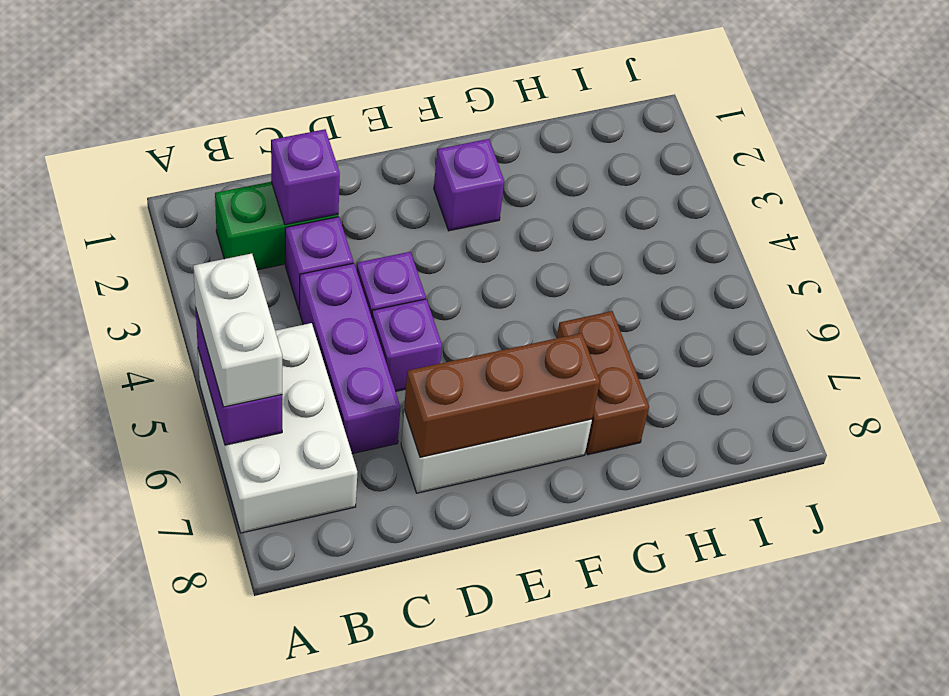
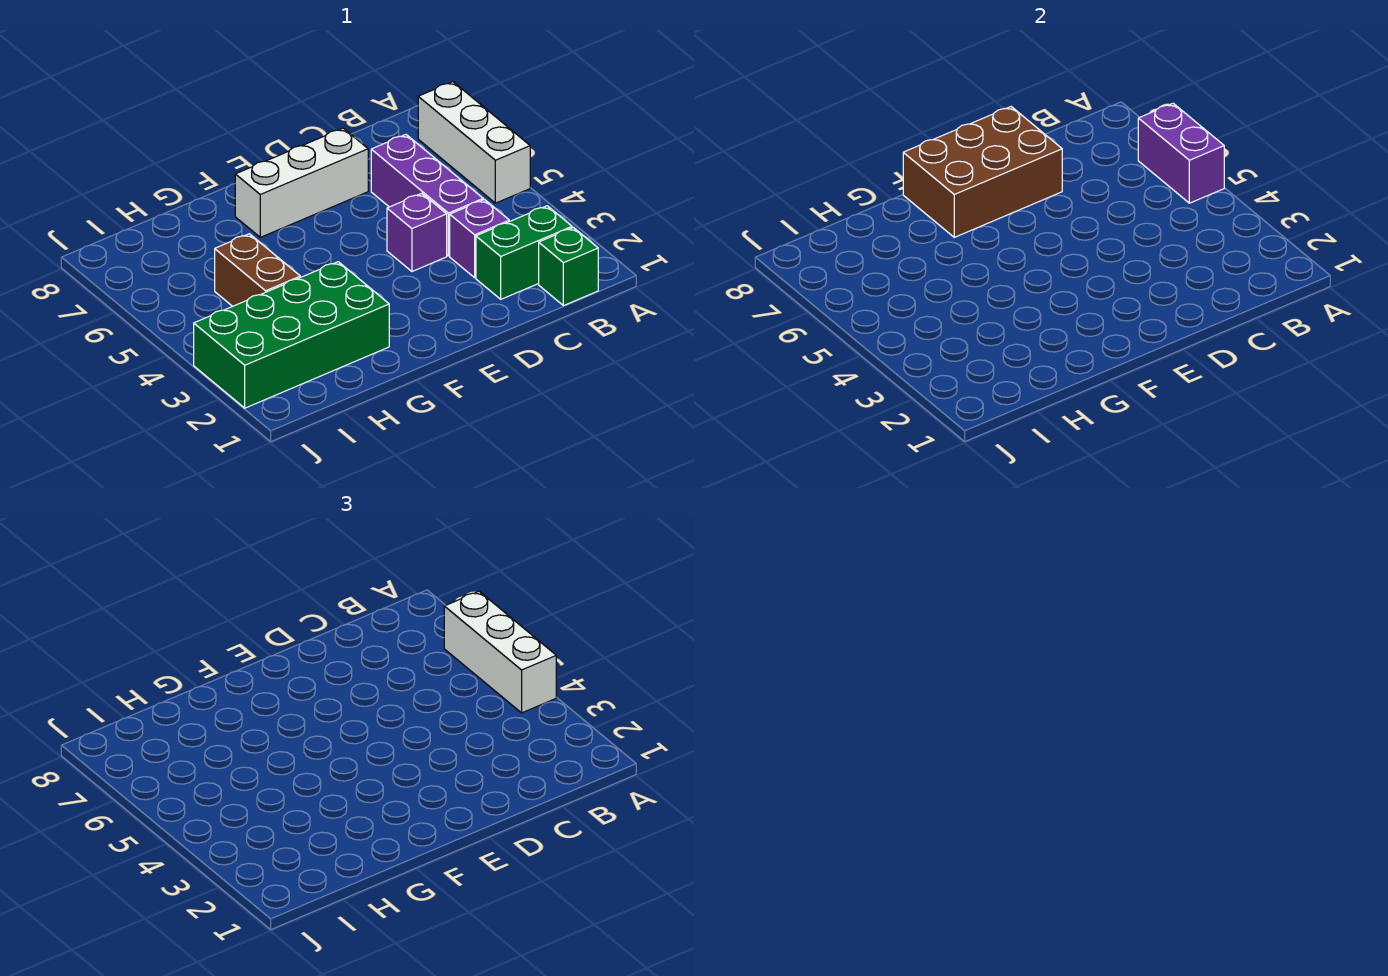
white 2x3 brick [198,323,357,533] -> white 1x3 brick [418,82,530,203]
white 1x2 brick [193,254,282,407] -> white 1x3 brick [444,591,556,713]
none -> green 1x1 brick [539,227,598,306]
purple 1x1 brick [271,129,340,225] -> none
purple 1x1 brick [372,299,442,391] -> none
brown 1x3 brick [404,333,600,457] -> brown 2x3 brick [903,107,1062,237]
purple 1x1 brick [434,139,504,231] -> none
none -> green 2x4 brick [194,262,389,408]
brown 1x2 brick [557,311,649,455] -> brown 1x2 brick moved to [215,234,300,306]

